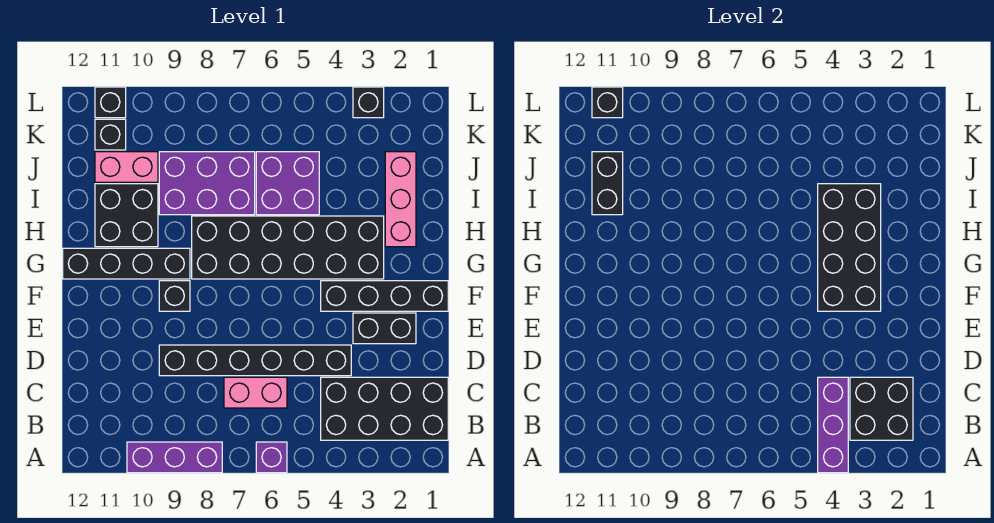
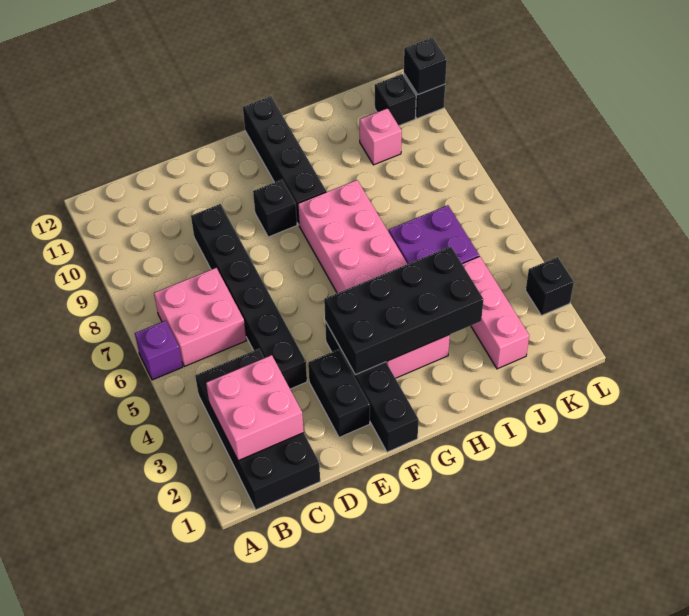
purple 1x3 brick [818,377,848,473] -> none
purple 1x3 brick [127,442,222,473] -> none
black 2x2 brick [850,377,913,440] -> pink 2x2 brick [206,355,304,461]
pink 1x2 brick [224,377,287,408] -> pink 2x2 brick [154,268,246,366]
black 2x6 brick [192,216,384,279] -> pink 2x6 brick [298,180,450,378]
pink 1x3 brick [385,152,416,247] -> pink 1x3 brick turned to [462,256,529,369]
black 2x2 brick [95,184,158,247] -> none
purple 2x3 brick [159,152,255,215] -> none
black 1x2 brick [592,152,623,215] -> none
pink 1x2 brick [95,152,158,182] -> pink 1x1 brick [360,108,402,165]

